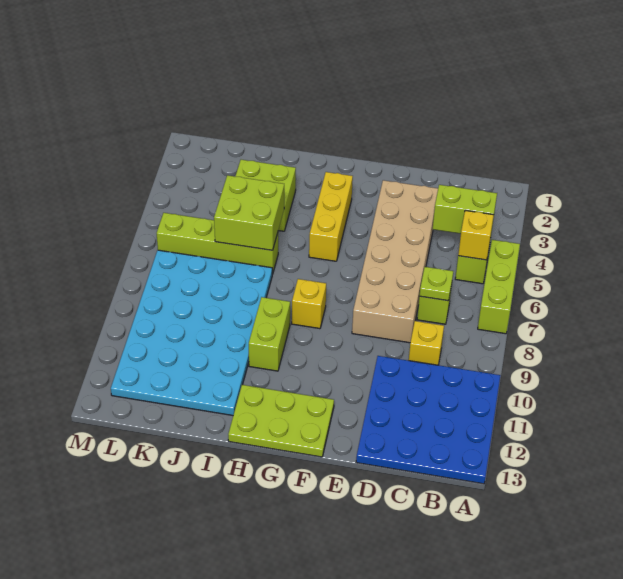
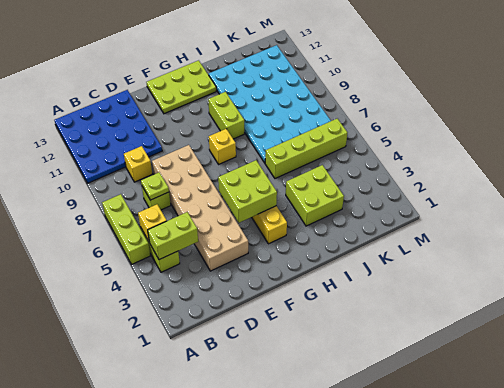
lime 2x2 brick [214,175,284,250] -> lime 2x2 brick moved to [218,160,277,223]

